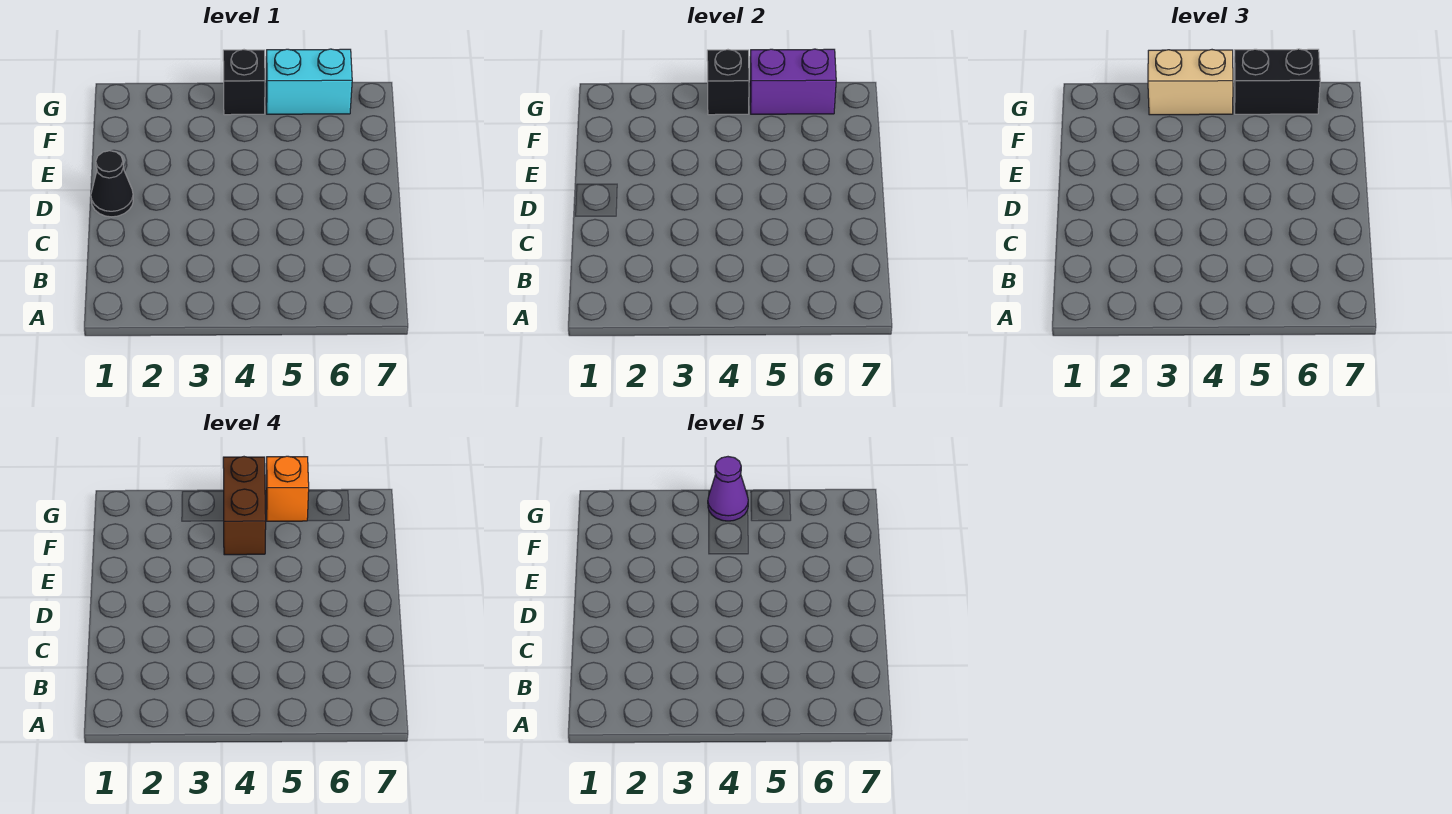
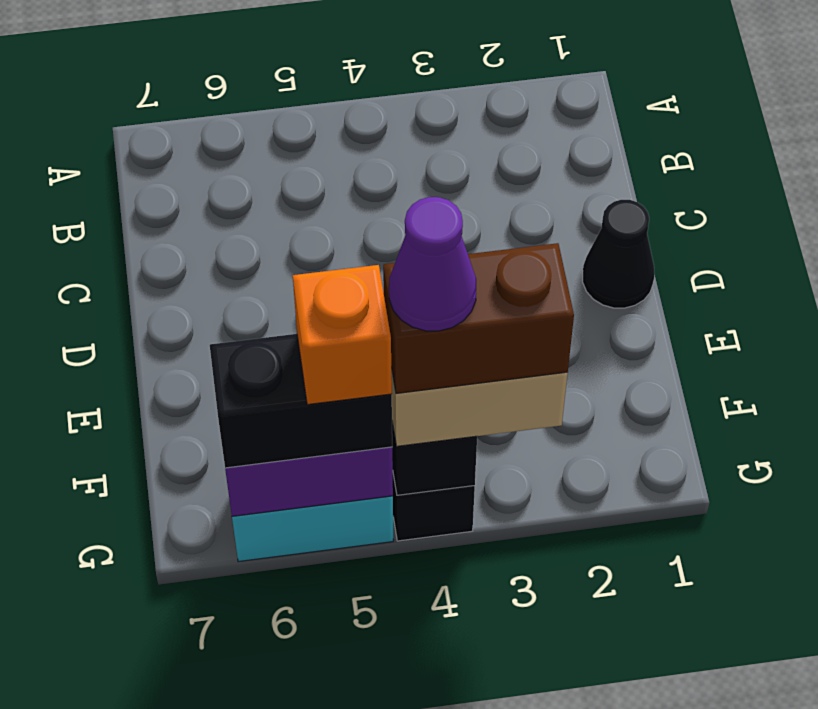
brown 1x2 brick [223,457,266,555] -> brown 1x2 brick turned to [383,243,574,393]

